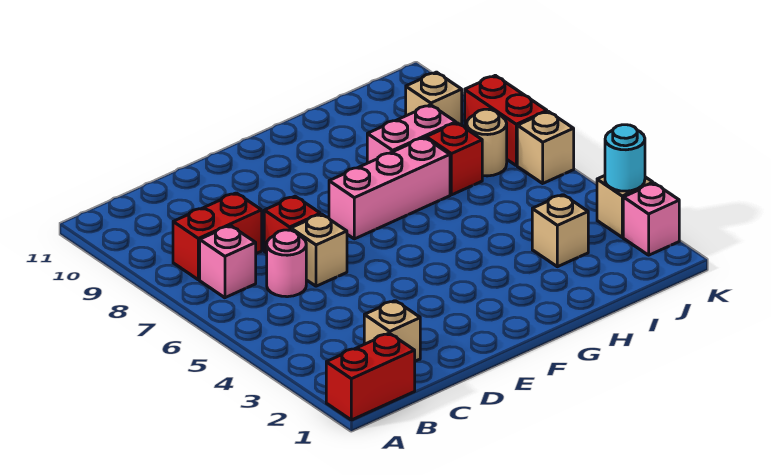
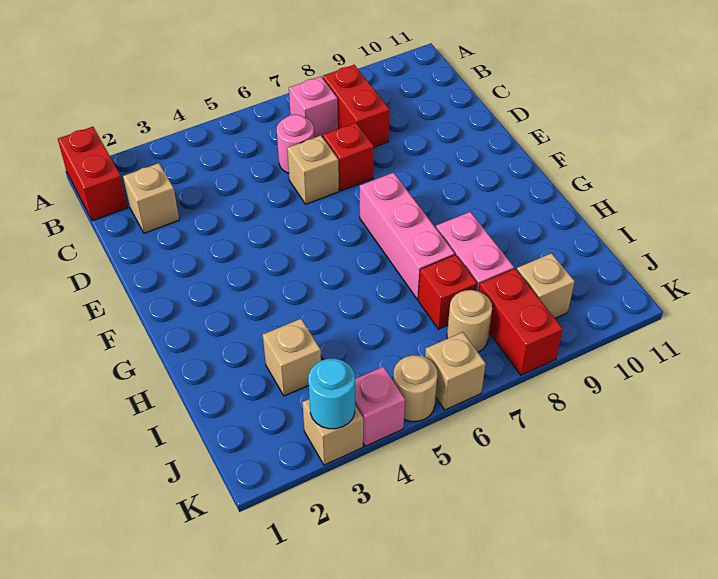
pink 1x1 brick [623,183,679,255] -> pink 1x1 brick moved to [355,367,405,446]
none -> tan 1x1 round brick [393,355,438,422]
red 1x2 brick [465,75,547,165] -> red 1x2 brick turned to [479,269,563,375]

